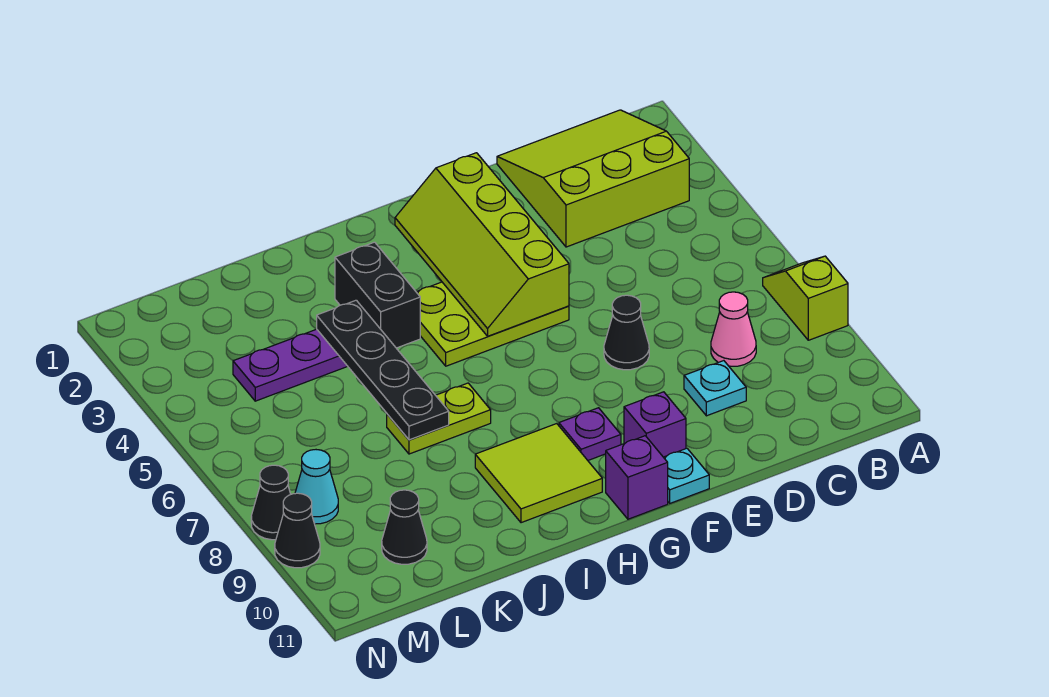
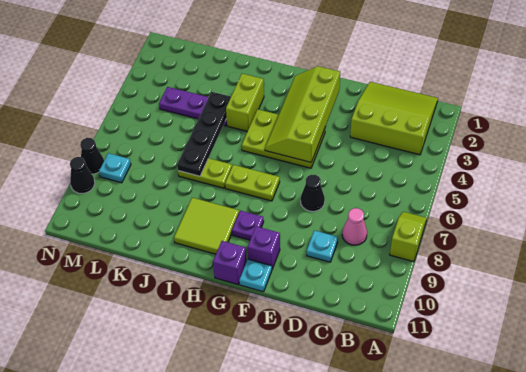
none -> lime 1x2 plate [225,165,280,201]
black 1x2 brick [335,242,420,348] -> lime 1x2 brick [226,74,264,131]
black 1x1 cone [382,490,427,564] -> none
cyan 1x1 cone [295,450,338,524] -> cyan 1x1 plate [99,153,131,183]

